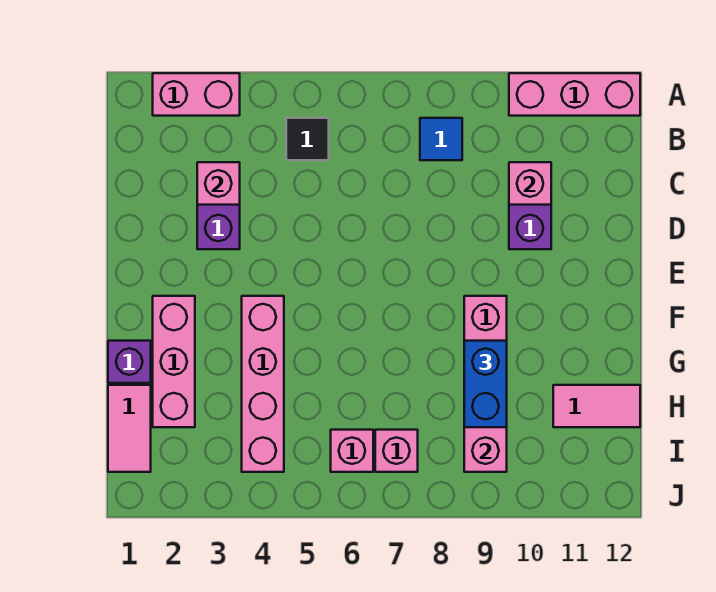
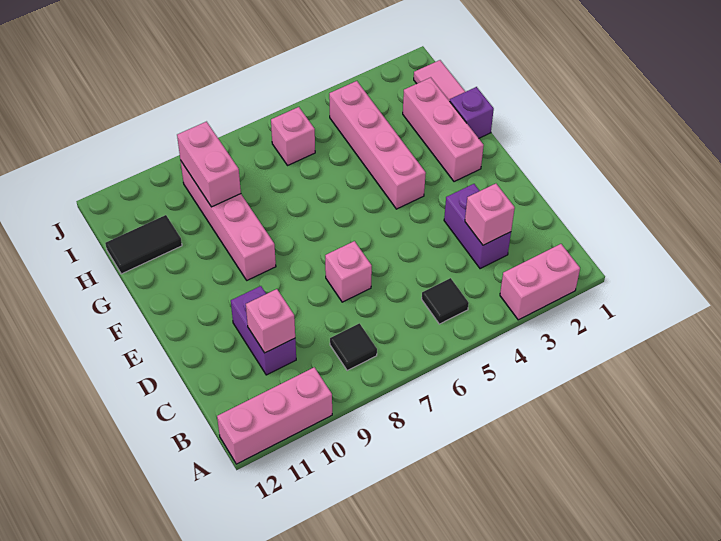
blue 1x1 tile [420,118,462,160] -> black 1x1 tile [330,323,377,371]
blue 1x2 brick [464,341,507,427] -> none
pink 1x2 tile [553,385,640,427] -> black 1x2 tile [105,215,182,274]
pink 1x1 brick [375,430,418,472] -> pink 1x1 brick moved to [325,241,372,302]

